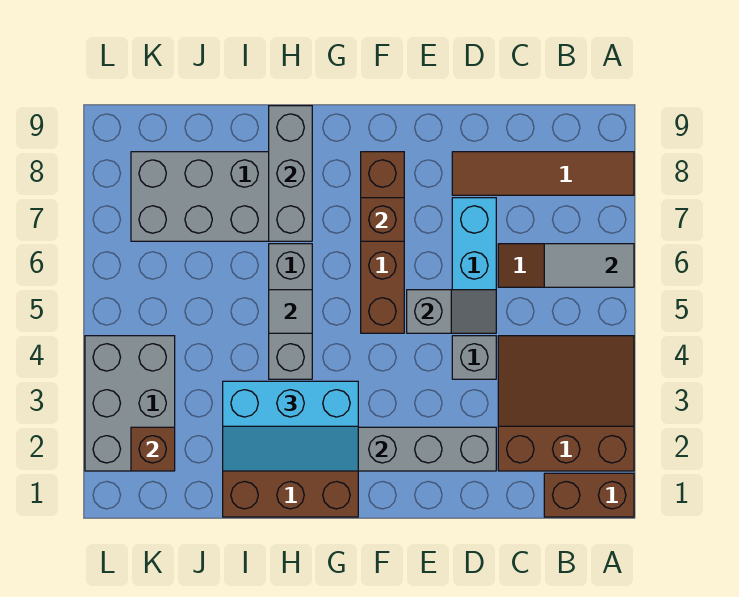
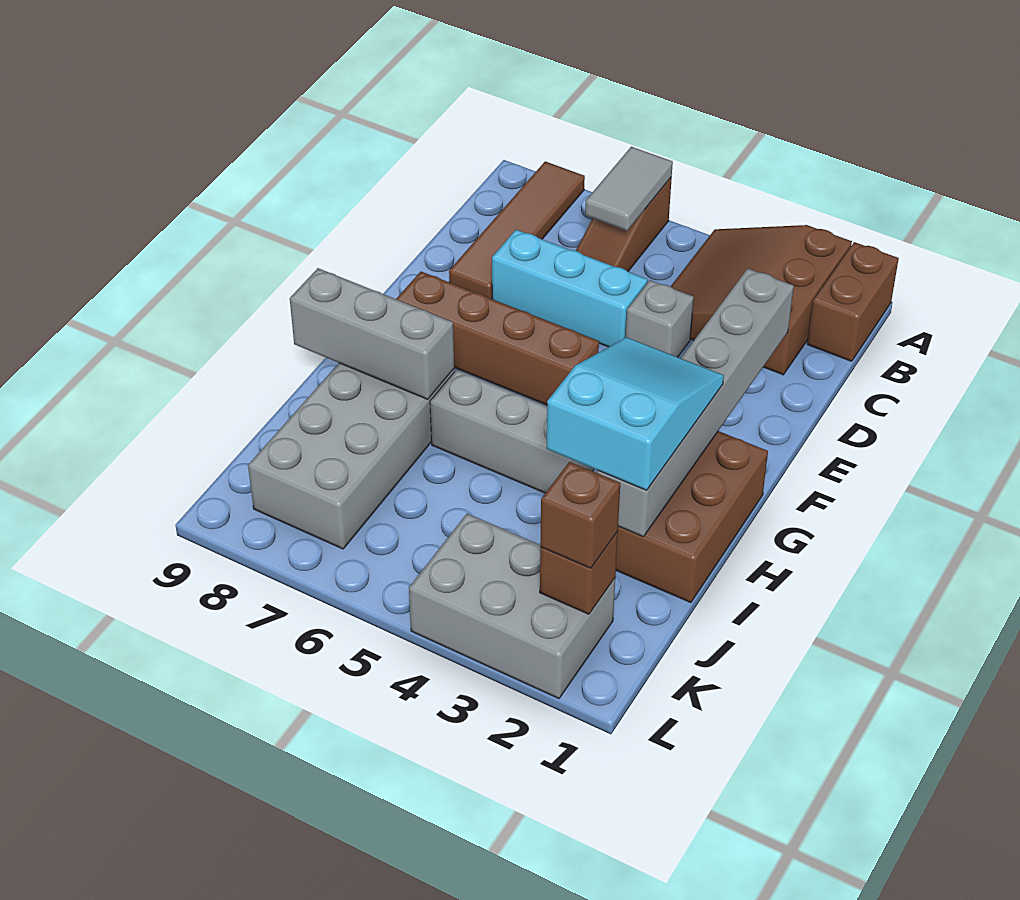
grey 1x2 slope [407,290,496,333] -> none
brown 1x1 brick [361,198,404,241] -> brown 1x1 brick moved to [540,462,620,568]
cyan 2x3 slope [223,381,358,471] -> cyan 2x3 slope turned to [547,337,724,490]
grey 1x1 tile [269,290,312,333] -> none

